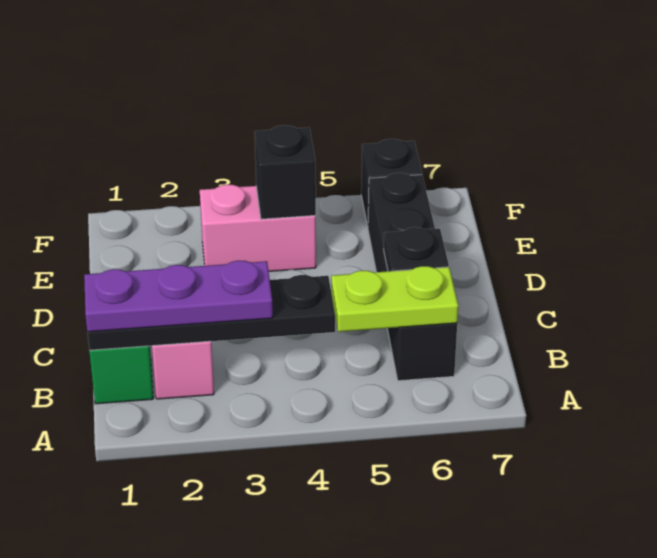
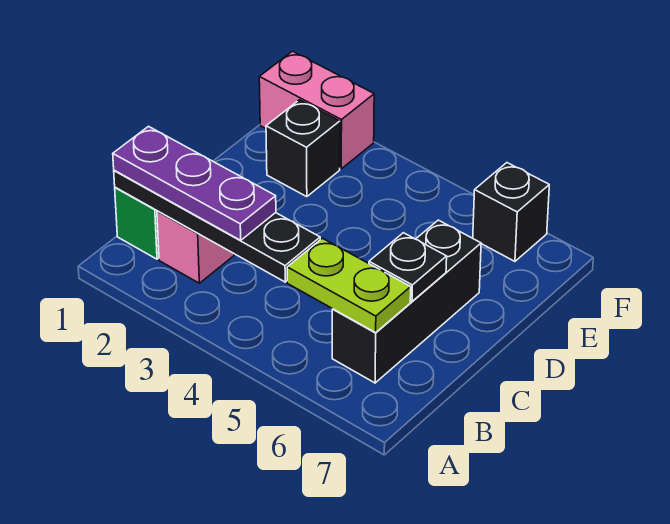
black 1x4 brick [368,173,457,381] -> black 1x3 brick [332,220,481,383]
pink 1x2 brick [200,184,316,271] -> pink 1x2 brick moved to [259,51,374,169]
black 1x1 brick [255,125,316,219] -> black 1x1 brick moved to [266,100,340,197]

